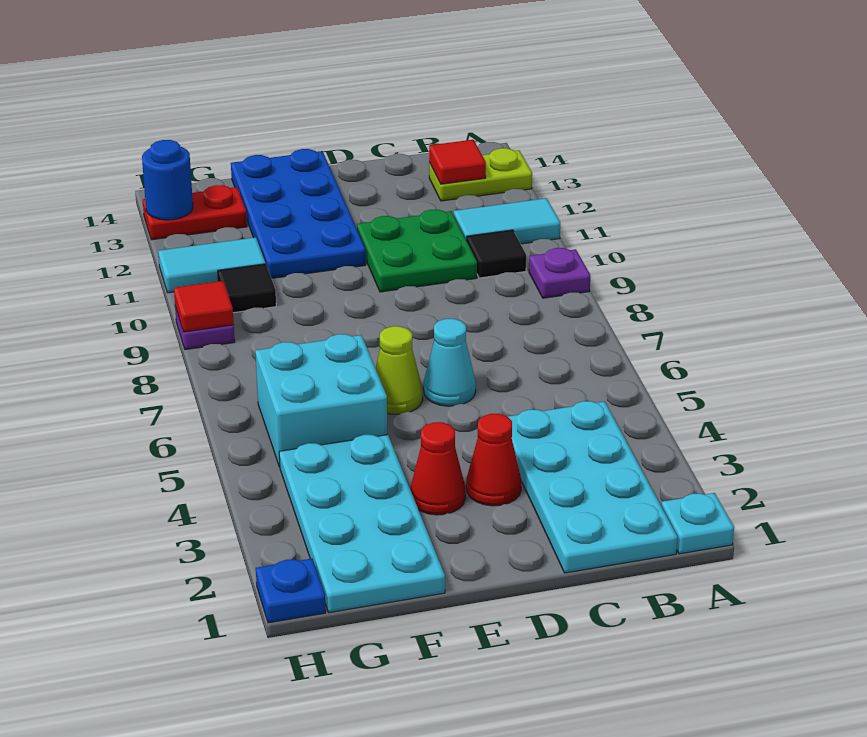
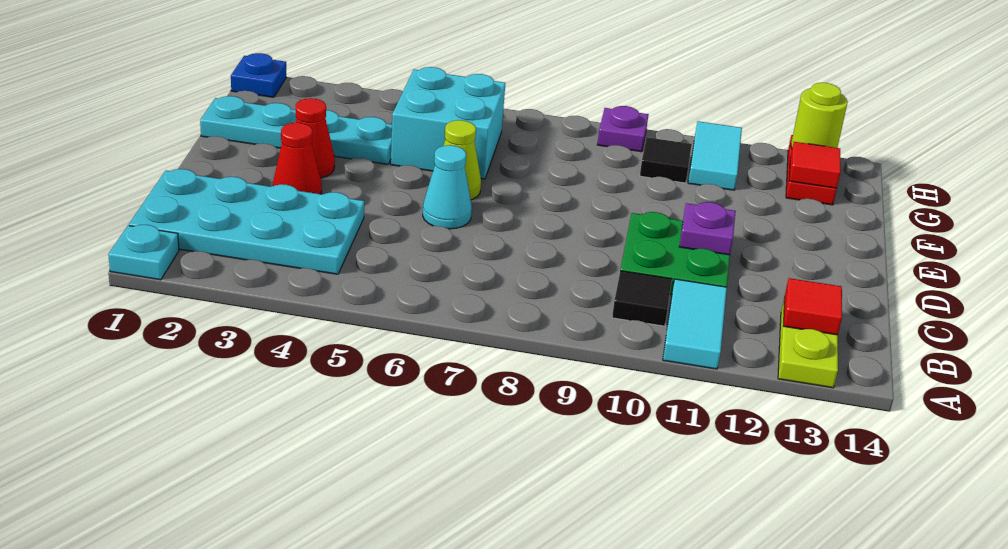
purple 1x1 plate [529,248,590,298] -> purple 1x1 plate moved to [679,202,736,255]
blue 2x4 plate [231,149,366,278] -> none
cyan 2x4 plate [279,435,445,613] -> cyan 1x4 plate [200,96,392,164]
red 1x1 tile [174,281,234,332] -> red 1x1 tile moved to [789,142,841,188]
blue 1x1 round brick [142,140,193,220] -> lime 1x1 round brick [791,83,848,148]

